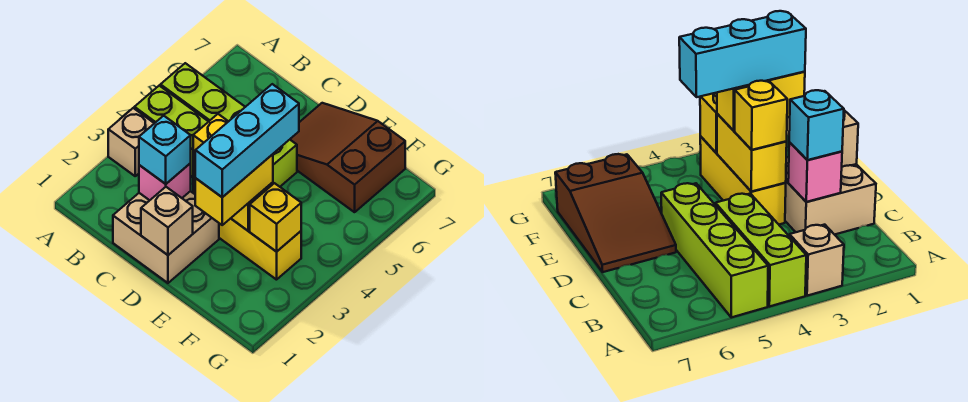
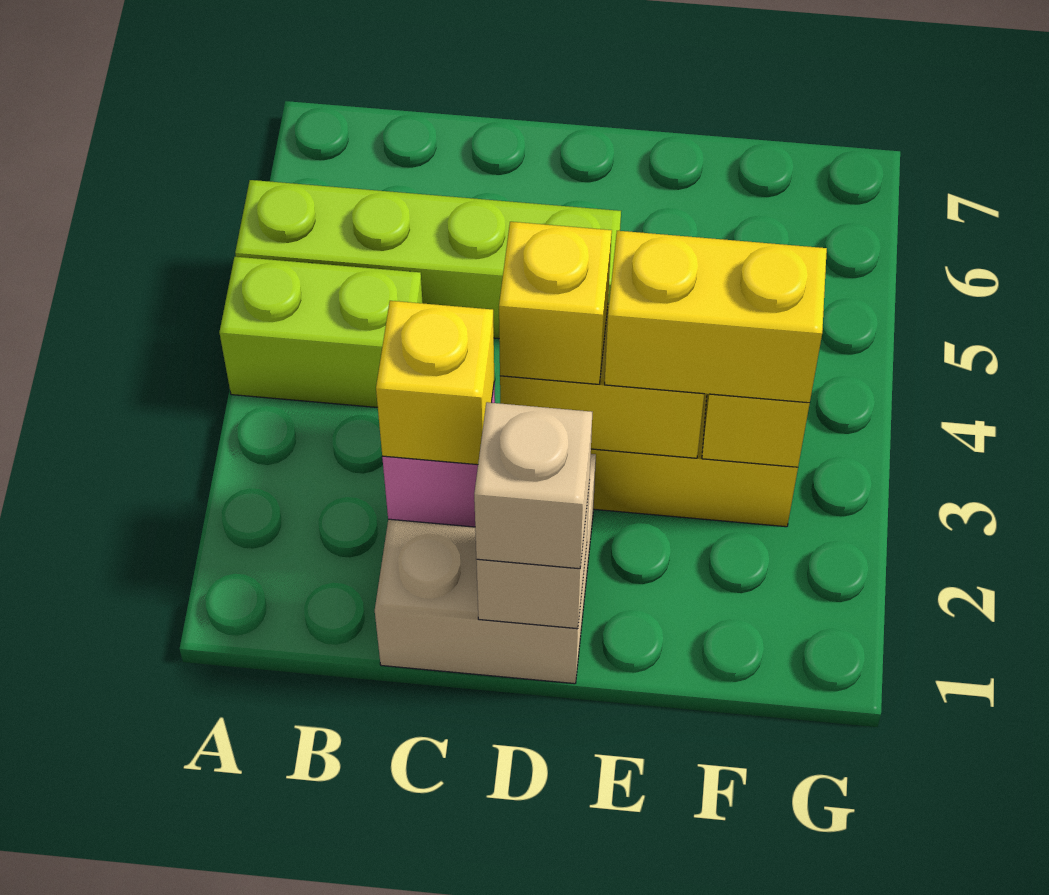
tan 1x1 brick [108,108,154,176] -> tan 1x1 brick moved to [474,402,592,569]
lime 1x3 brick [134,86,209,177] -> lime 1x2 brick [219,257,423,407]
cyan 1x1 brick [139,116,191,184] -> yellow 1x1 brick [376,301,494,465]
brown 2x3 slope [290,103,405,212] -> none
yellow 1x2 brick [195,154,273,225] -> yellow 1x2 brick turned to [605,231,827,403]
cyan 1x3 brick [195,84,299,197] -> none

